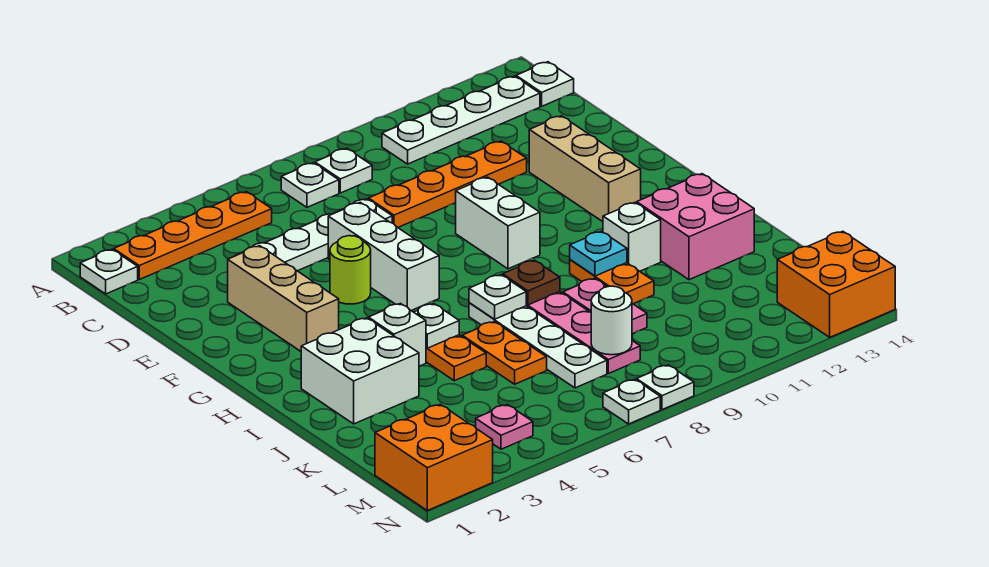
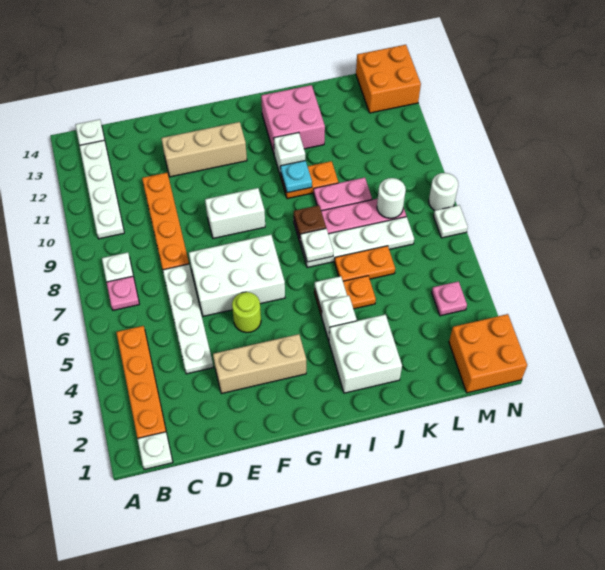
white 1x1 plate [281,163,339,207] -> pink 1x1 plate [107,276,139,310]
white 1x3 brick [328,202,439,311] -> white 2x3 brick [189,235,285,316]
white 1x1 plate [637,365,694,410] -> white 1x1 round brick [429,173,458,211]

